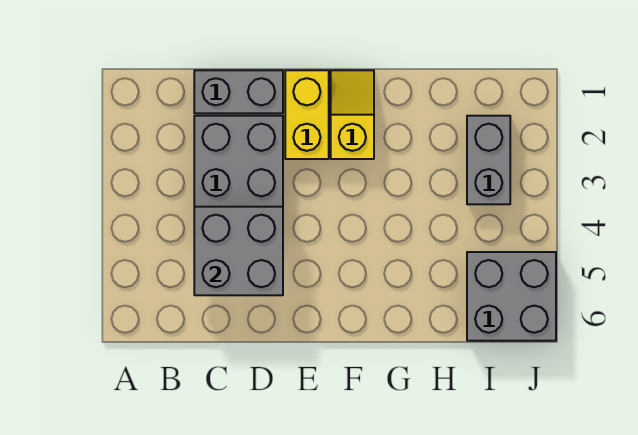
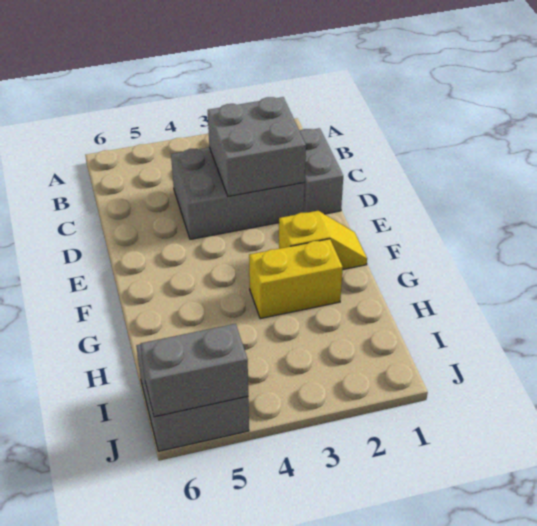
grey 2x2 brick [194,207,283,295] -> grey 2x2 brick moved to [208,97,306,196]
yellow 1x2 brick [285,70,329,159] -> yellow 1x2 brick moved to [249,239,343,319]
grey 1x2 brick [467,116,510,204] -> grey 1x2 brick moved to [140,324,248,417]

